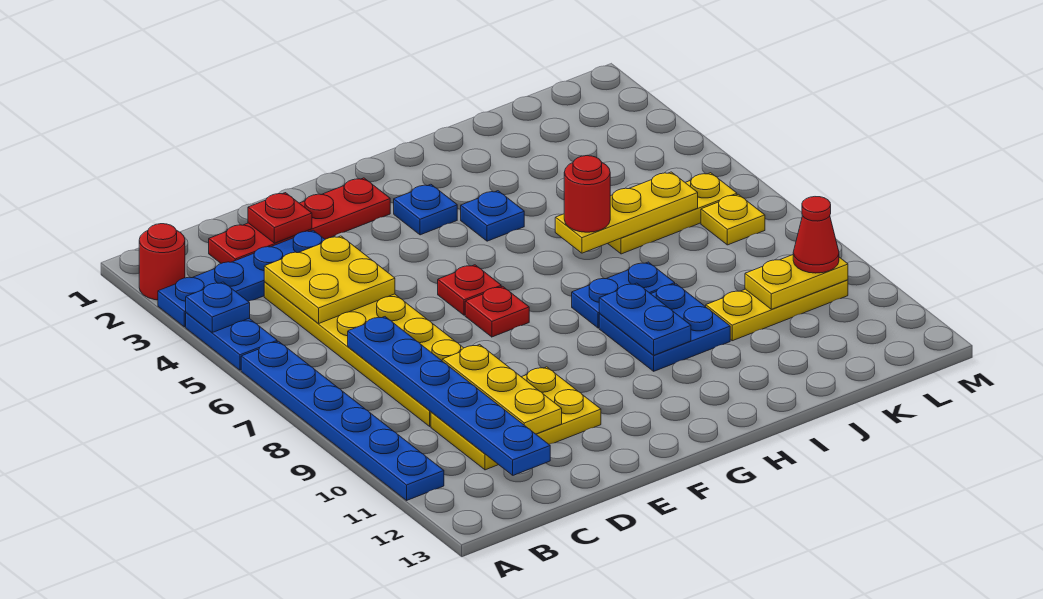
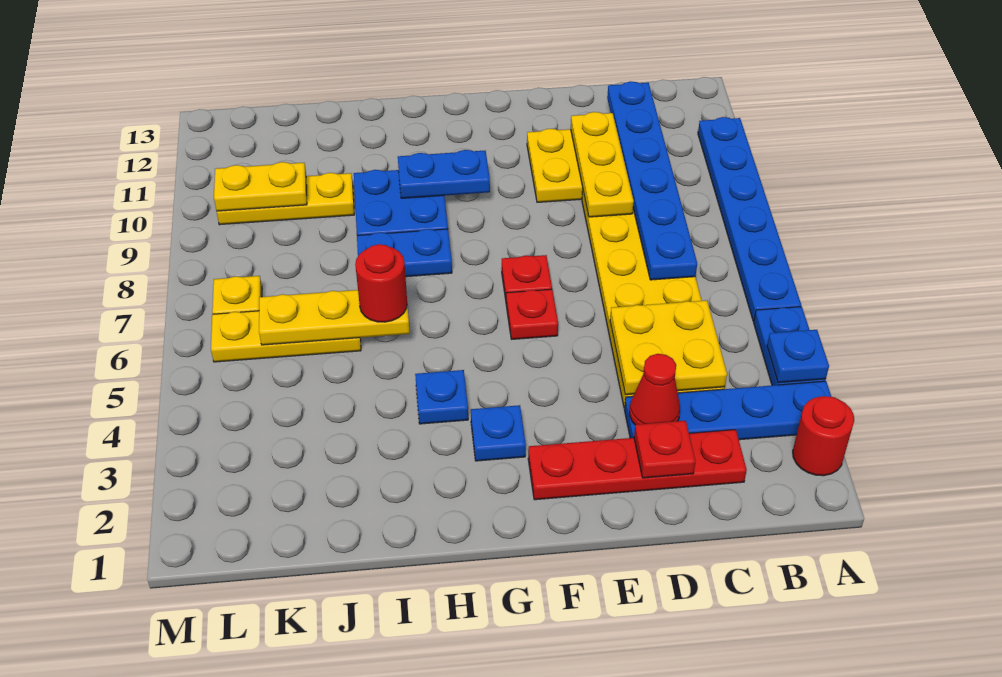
blue 1x2 plate [599,283,691,355] -> blue 1x2 plate turned to [398,150,490,198]
red 1x1 cone [793,197,839,273] -> red 1x1 cone moved to [630,354,680,425]

